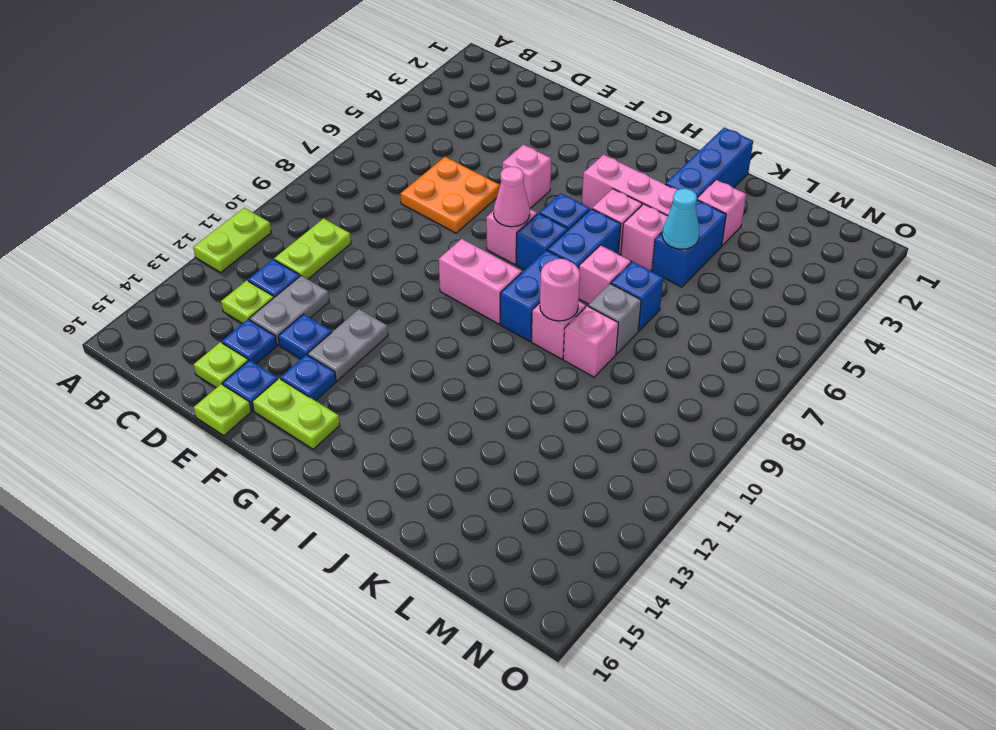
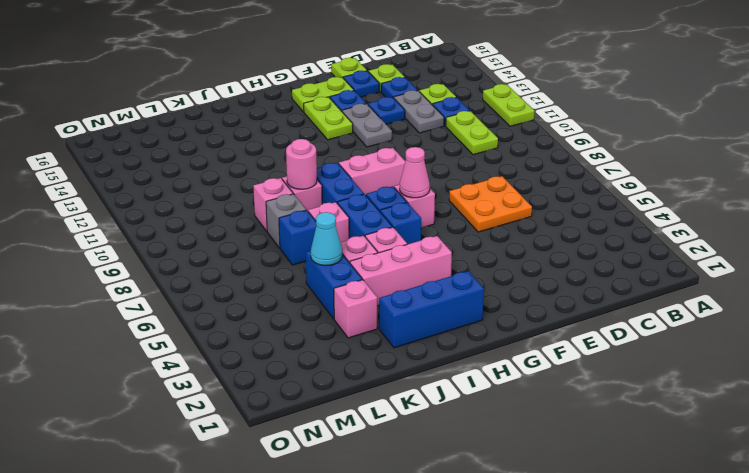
pink 1x1 brick [502,145,551,208] -> none
none -> lime 1x2 plate [304,97,353,140]
blue 1x3 brick [665,128,753,198] -> blue 1x3 brick turned to [379,271,484,348]

